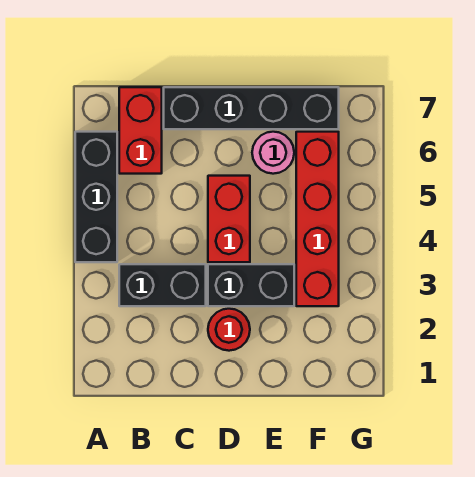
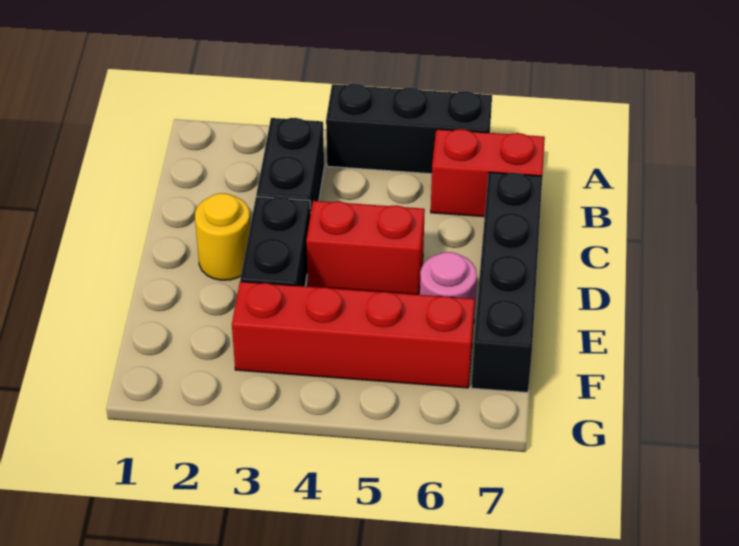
red 1x1 round brick [208,309,250,351] -> yellow 1x1 round brick [195,193,250,280]

